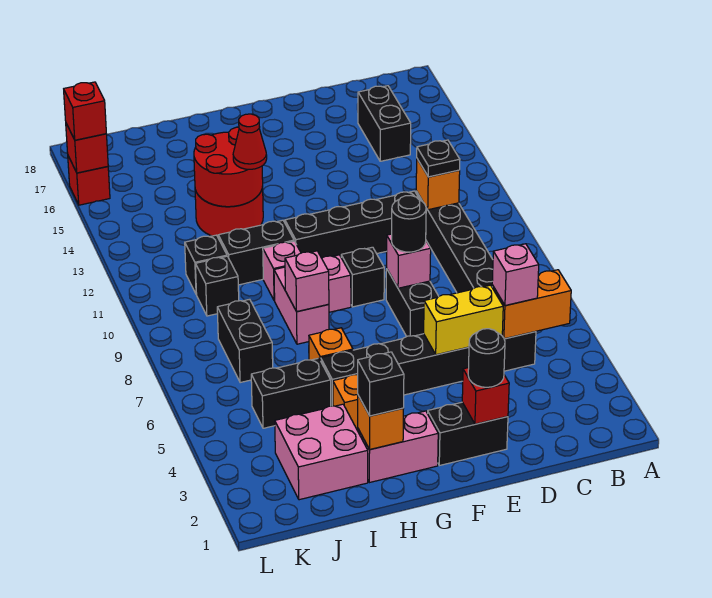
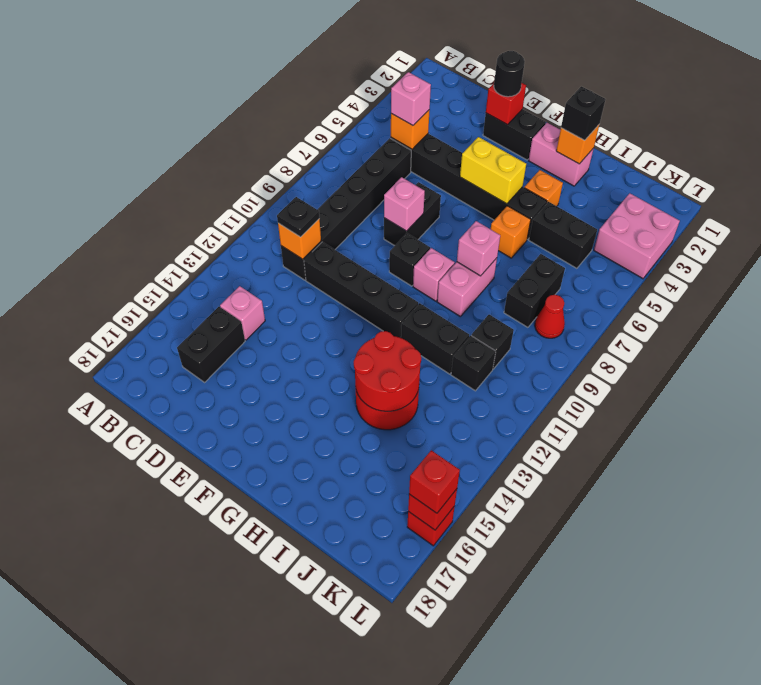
orange 1x2 brick [492,270,571,339] -> orange 1x1 brick [391,110,430,149]
yellow 1x2 brick [424,285,503,355] -> yellow 1x2 brick moved to [460,137,526,204]
black 1x1 round brick [392,195,426,252] -> none
pink 1x1 brick [263,241,301,301] -> pink 1x1 brick moved to [220,286,265,340]
red 1x1 cone [233,114,267,169] -> red 1x1 cone moved to [535,295,565,338]
pink 2x2 brick [275,404,368,500] -> pink 2x2 brick moved to [594,193,680,279]

